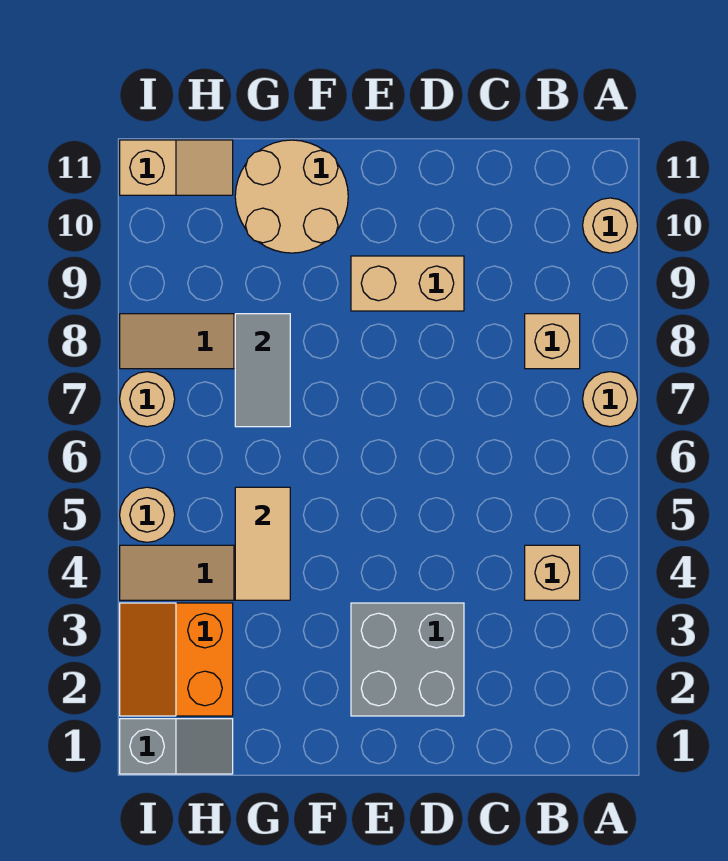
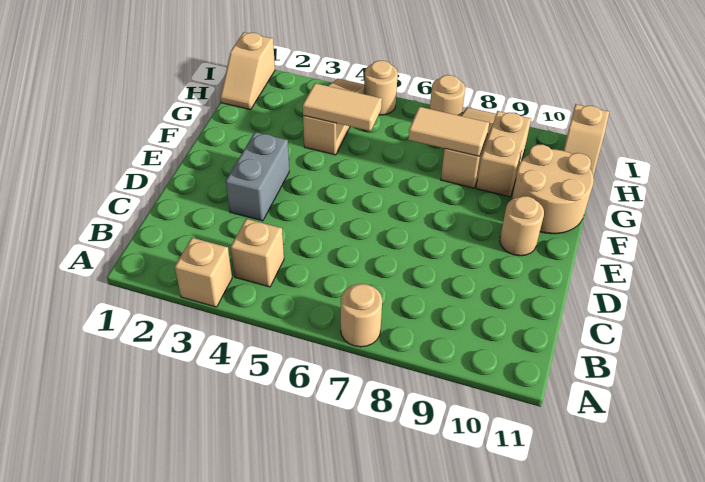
tan 1x1 round brick [583,198,638,253] -> tan 1x1 round brick moved to [500,196,544,256]
tan 1x1 brick [525,314,580,369] -> tan 1x1 brick moved to [175,238,232,307]
grey 2x2 brick [351,603,464,716] -> grey 1x2 brick [226,132,289,221]
tan 1x2 brick [351,256,464,311] -> tan 1x2 brick moved to [476,111,531,197]
grey 1x2 tile [235,314,290,427] -> tan 1x2 tile [408,107,489,156]
grey 1x2 slope [120,719,233,774] -> tan 1x2 slope [220,32,275,110]
orange 2x2 slope [120,603,233,716] -> none

